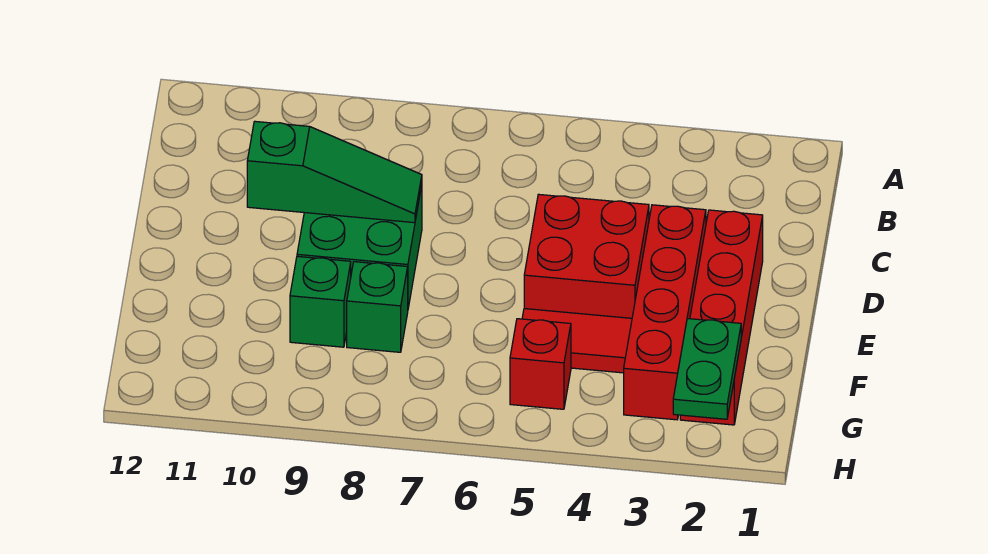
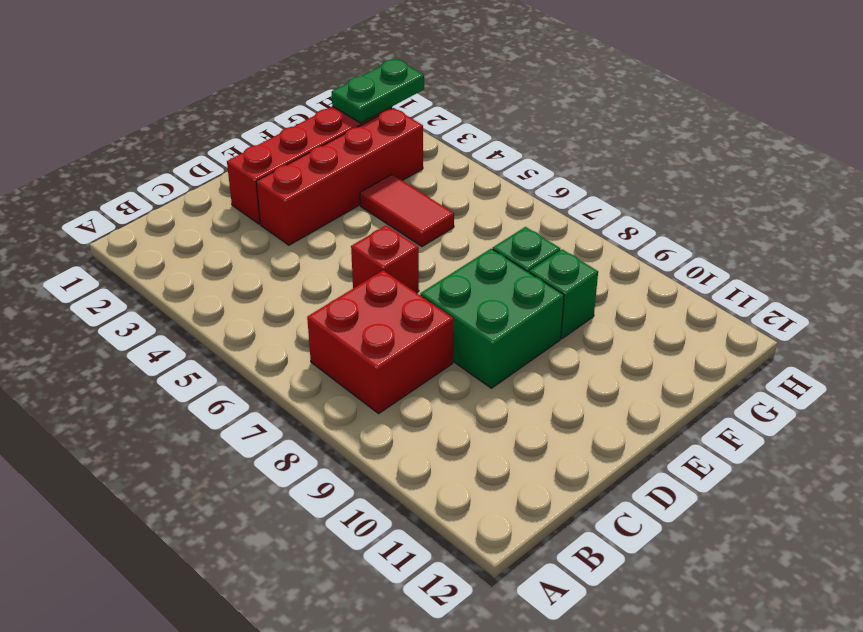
red 2x2 brick [524,194,649,318] -> red 2x2 brick moved to [307,270,453,413]
green 1x3 slope [247,121,422,223] -> none
red 1x1 brick [510,319,571,409] -> red 1x1 brick moved to [351,226,419,293]

